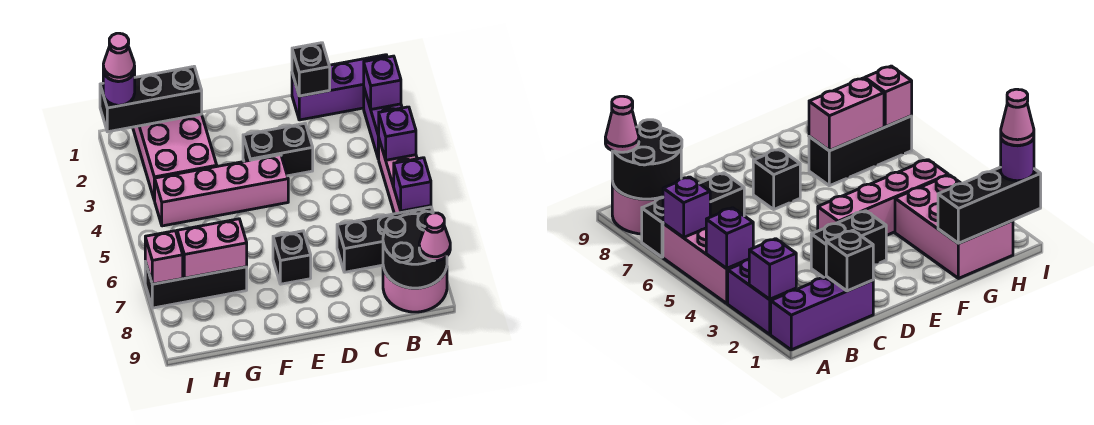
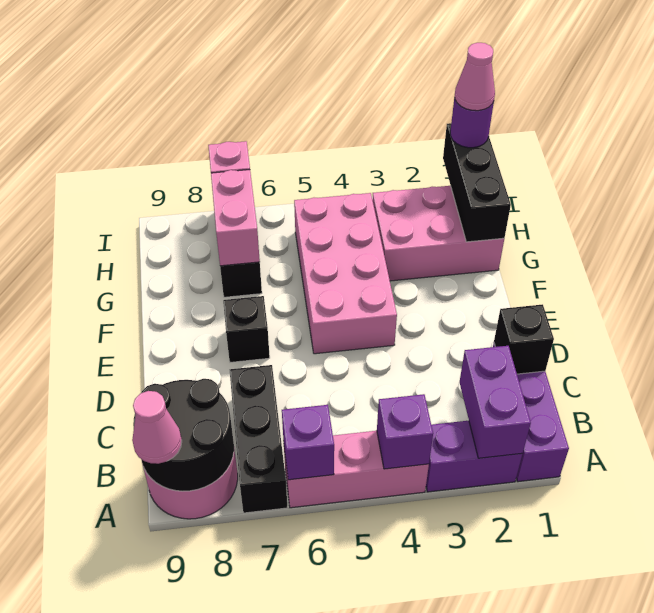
purple 1x1 brick [364,56,401,109] -> purple 1x2 brick [460,346,531,458]
black 1x2 brick [243,123,313,176] -> none
pink 1x4 brick [154,155,288,226] -> pink 2x4 brick [294,193,397,354]

